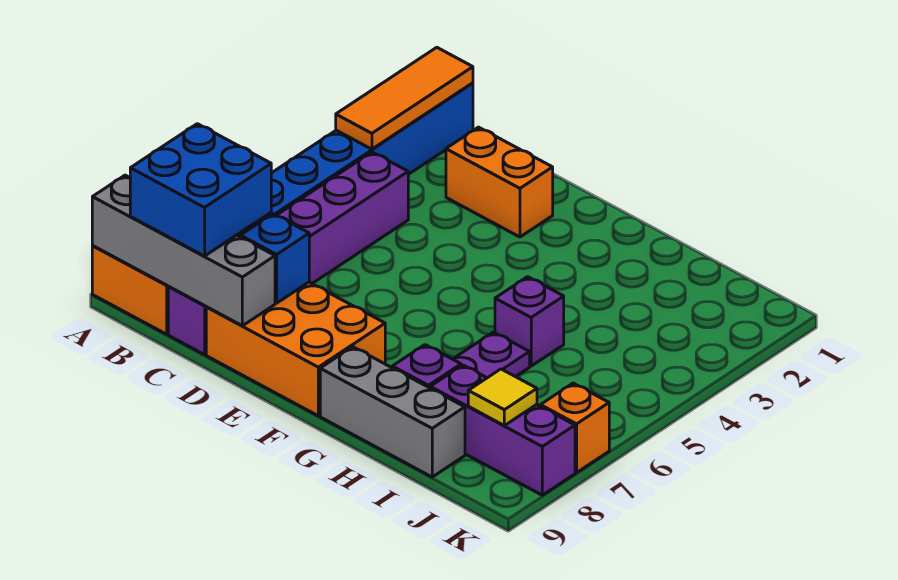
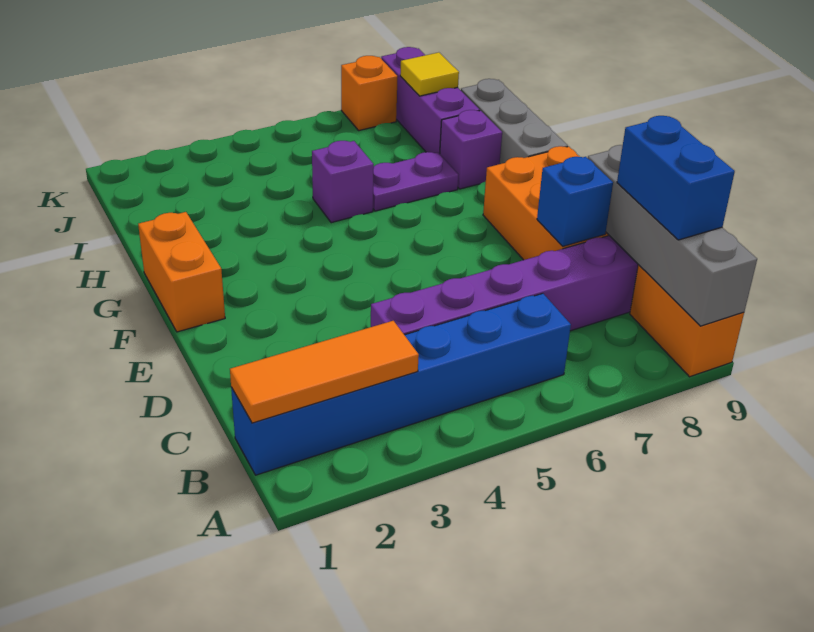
blue 2x2 brick [130,124,271,256] -> blue 1x2 brick [617,116,735,240]
orange 1x2 brick [446,127,553,237] -> orange 1x2 brick moved to [138,212,225,332]

